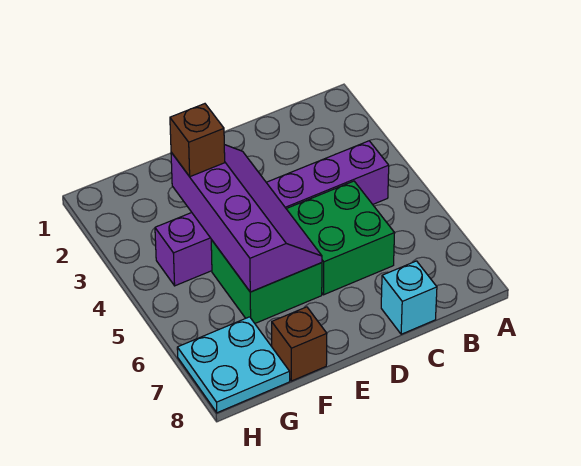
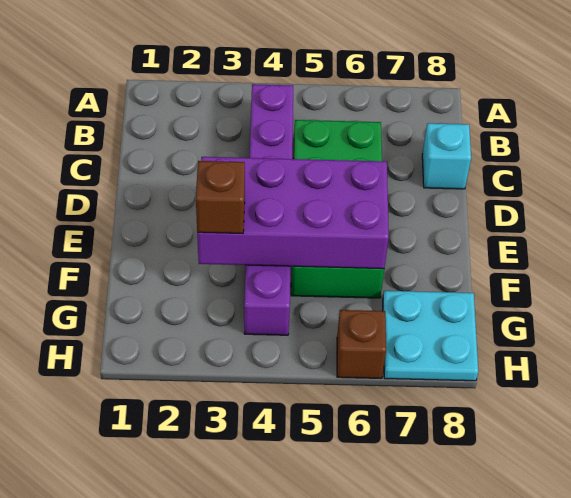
purple 2x4 slope [171,145,322,292] -> purple 2x4 brick [197,157,389,269]
brown 1x1 brick [272,307,327,381] -> brown 1x1 brick moved to [337,310,386,378]

